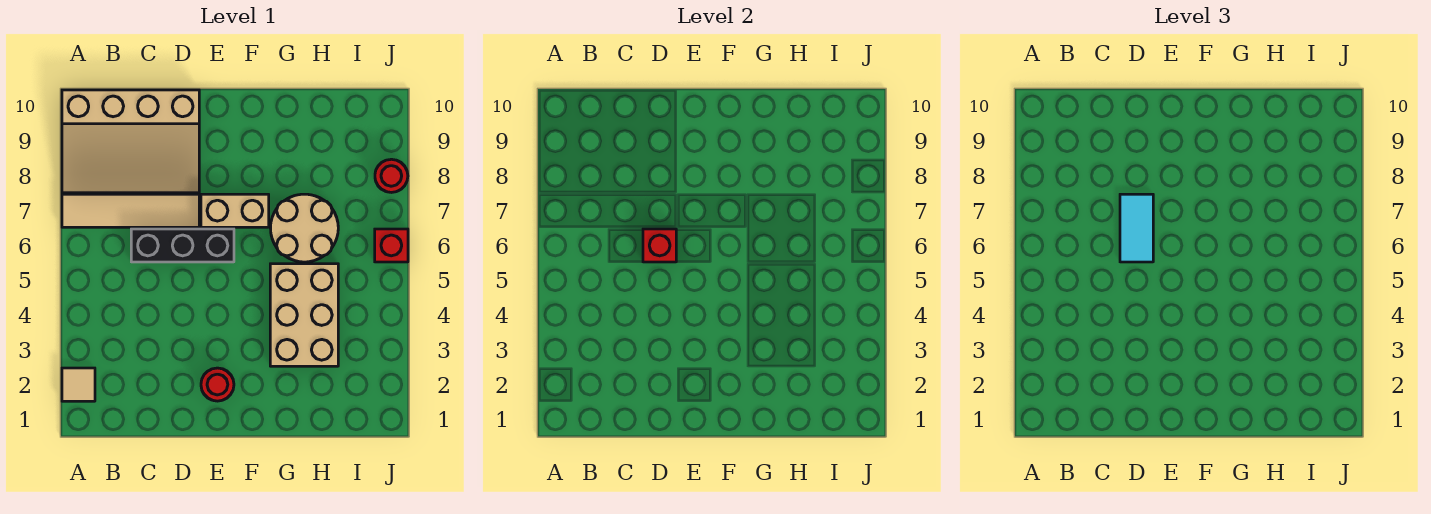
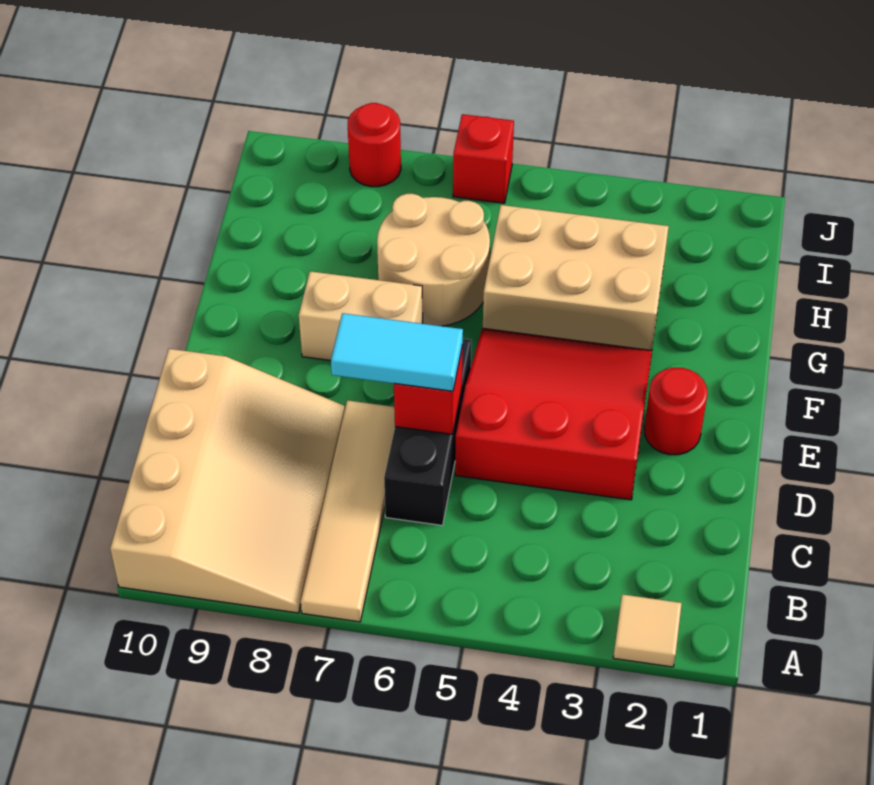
none -> red 3x3 slope [455,328,652,500]
tan 1x2 brick [201,194,269,227] -> tan 1x2 brick turned to [299,271,423,361]

